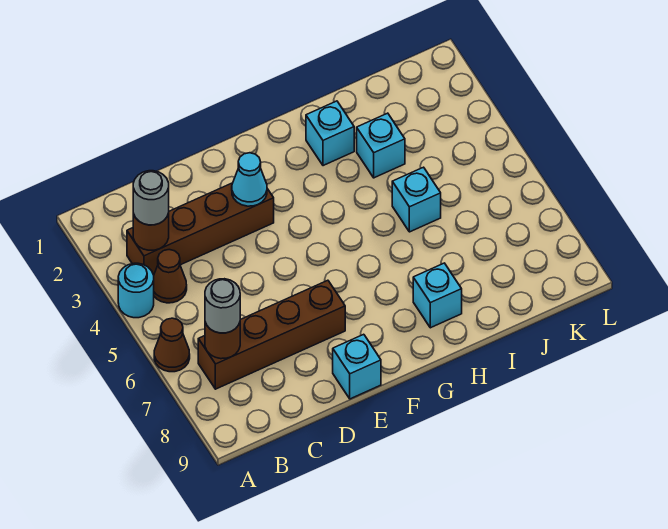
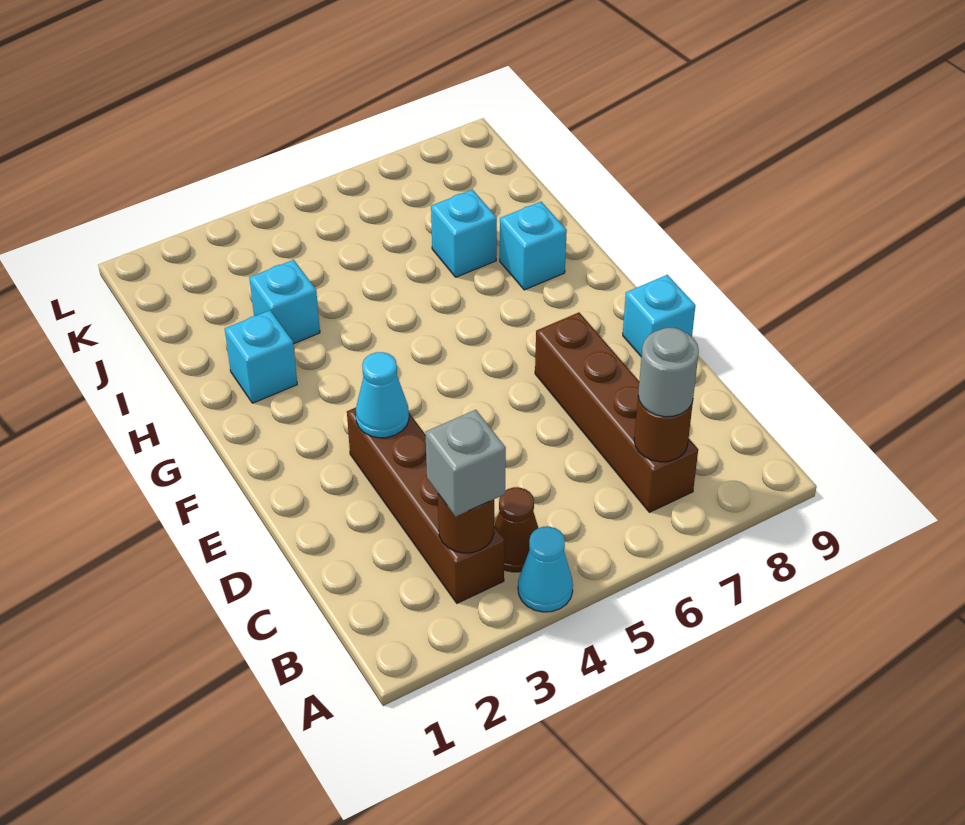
cyan 1x1 round brick [118,263,154,318] -> cyan 1x1 cone [518,527,573,612]
brown 1x1 cone [154,318,190,372] -> none
grey 1x1 round brick [133,171,169,225] -> grey 1x1 brick [425,410,506,517]
cyan 1x1 brick [392,167,441,232] -> cyan 1x1 brick moved to [431,190,497,277]

